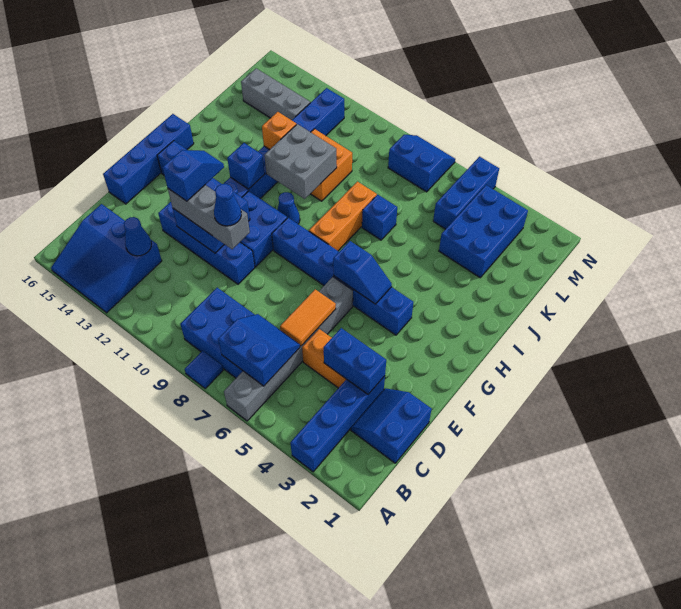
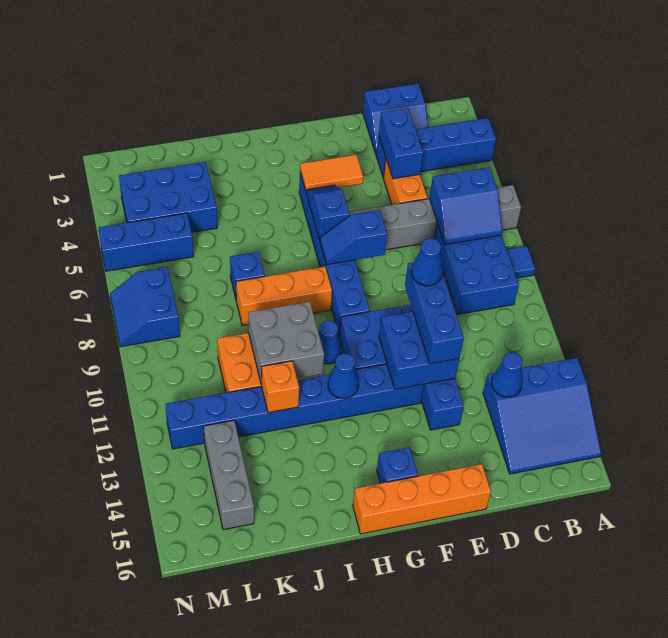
blue 3x3 slope [51,204,162,313] -> blue 3x3 slope turned to [483,358,601,474]
blue 2x2 slope [218,314,300,386] -> blue 2x2 slope turned to [429,168,502,245]
orange 1x2 tile [280,289,336,346] -> orange 1x2 tile moved to [300,155,363,192]
grey 1x3 brick [168,185,250,249] -> blue 1x3 brick [405,262,464,364]
blue 1x2 slope [163,150,224,201] -> blue 1x2 slope moved to [320,210,387,265]
blue 1x4 brick [103,114,194,204] -> orange 1x4 brick [353,464,491,534]
blue 1x1 brick [227,143,265,189] -> blue 1x1 cone [328,353,359,398]

